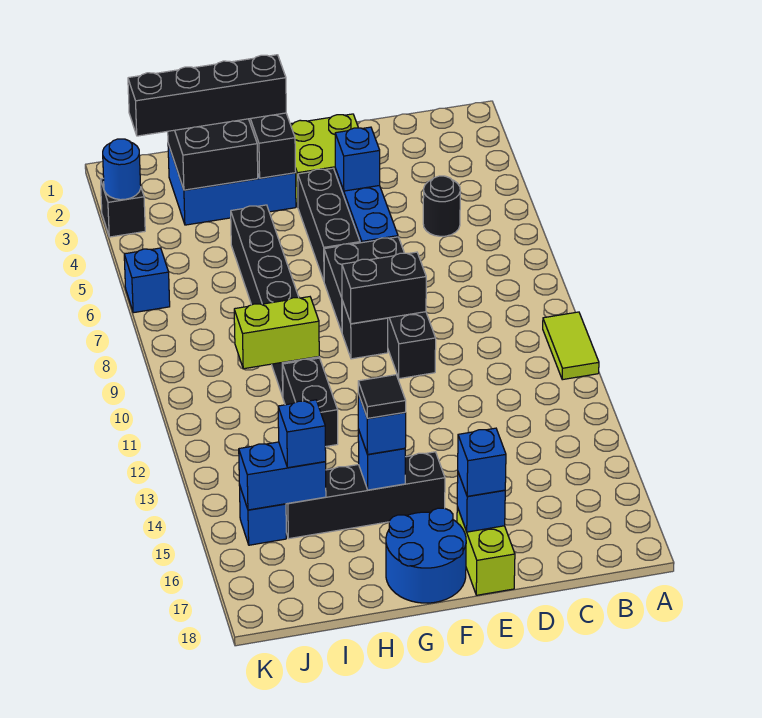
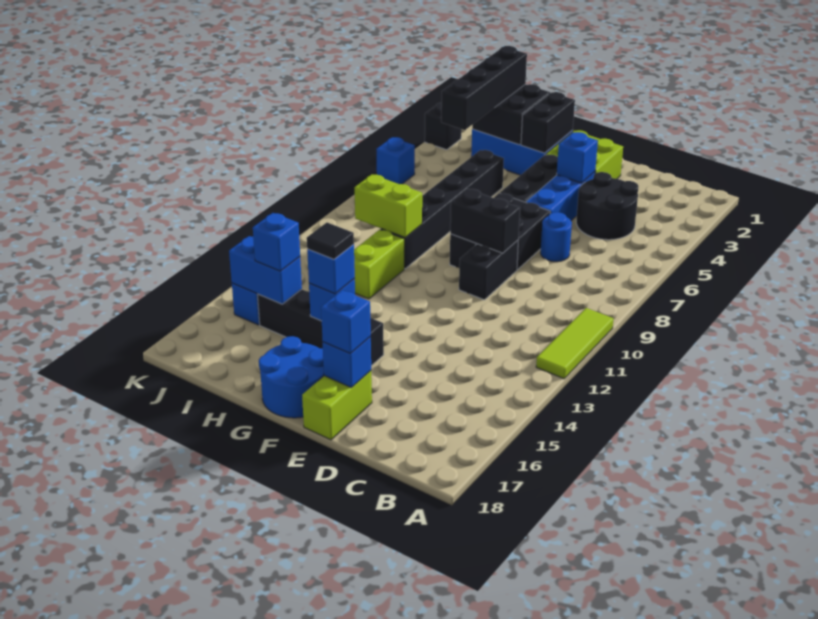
lime 1x2 tile [543,312,599,380] -> lime 1x3 tile [536,308,613,379]
black 1x1 round brick [423,176,460,236] -> black 2x2 round brick [576,172,638,240]
black 1x4 brick [128,55,286,136] -> black 1x4 brick turned to [441,46,527,130]
black 1x2 brick [283,358,338,447] -> lime 1x2 brick [354,229,404,299]
blue 1x1 round brick [103,139,141,200] -> blue 1x1 round brick moved to [540,212,572,262]

